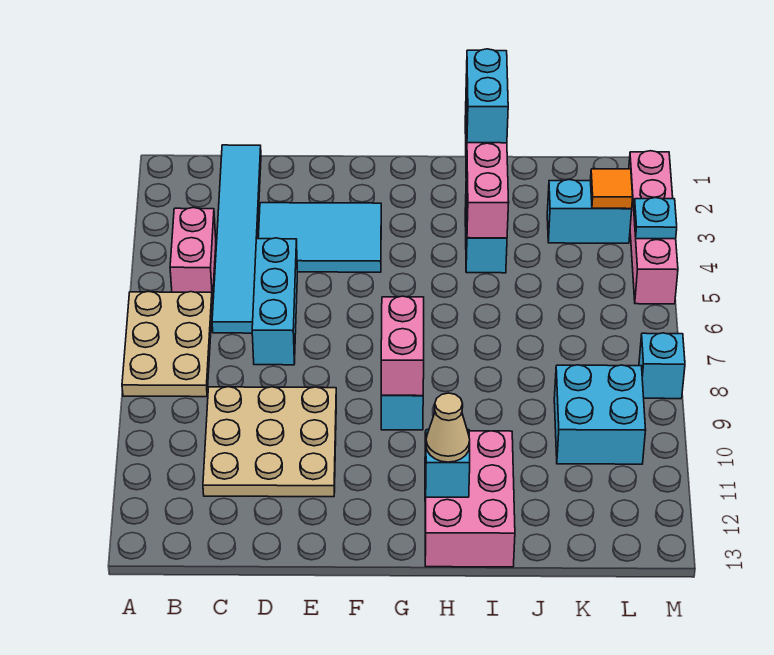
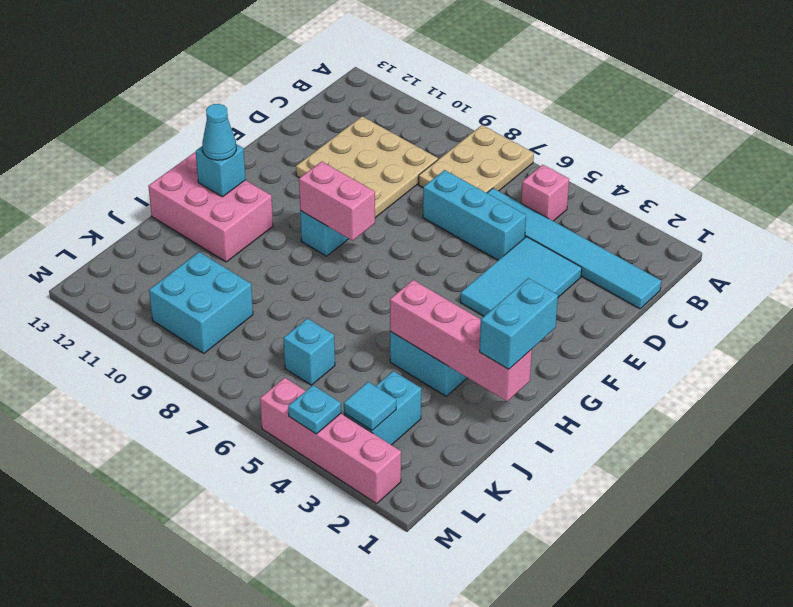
tan 2x3 plate [122,291,212,397] -> tan 2x3 plate turned to [419,125,534,193]
pink 1x2 brick [170,208,216,301] -> pink 1x1 brick [521,165,569,221]
tan 1x1 cone [426,393,470,462] -> cyan 1x1 cone [202,104,236,160]
cyan 1x2 brick [466,49,508,143] -> cyan 1x2 brick turned to [480,278,558,369]
orange 1x1 tile [591,169,633,209] -> cyan 1x1 tile [344,382,396,430]
cyan 1x1 brick [639,333,685,399] -> cyan 1x1 brick moved to [283,318,335,385]

